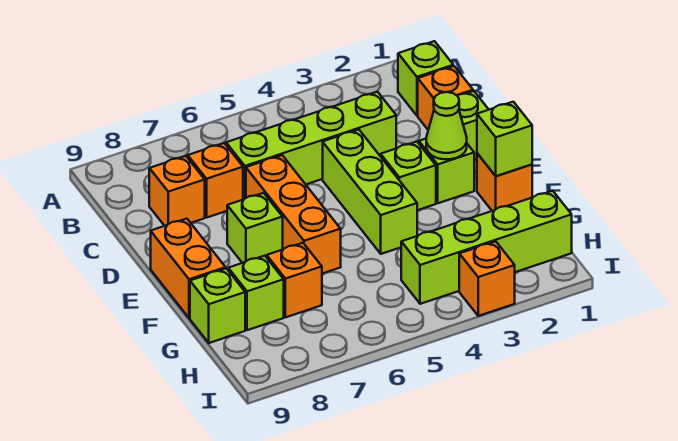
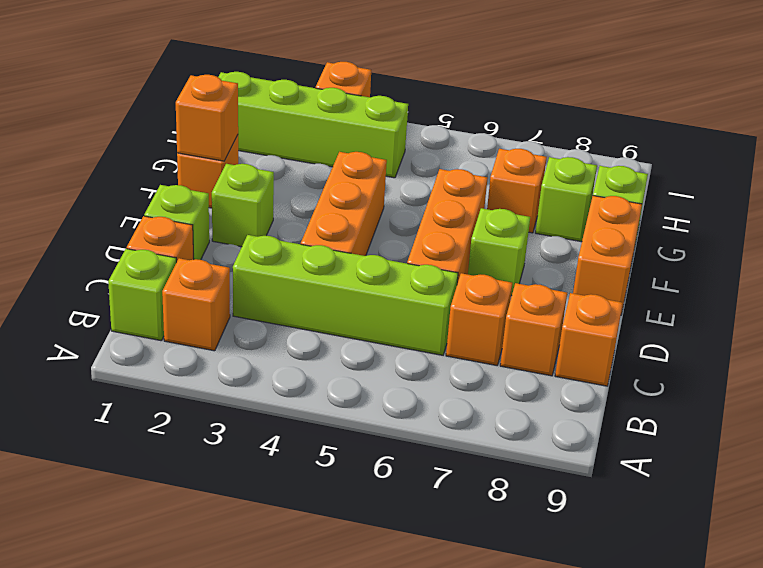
none -> orange 1x1 brick [162,258,230,351]
none -> orange 1x1 brick [555,293,623,386]
lime 1x3 brick [323,130,417,254] -> orange 1x3 brick [301,152,387,256]
lime 1x1 cone [426,92,467,159] -> none
lime 1x1 brick [381,142,436,210] -> none
lime 1x1 brick [477,102,532,176] -> orange 1x1 brick [176,75,238,161]

